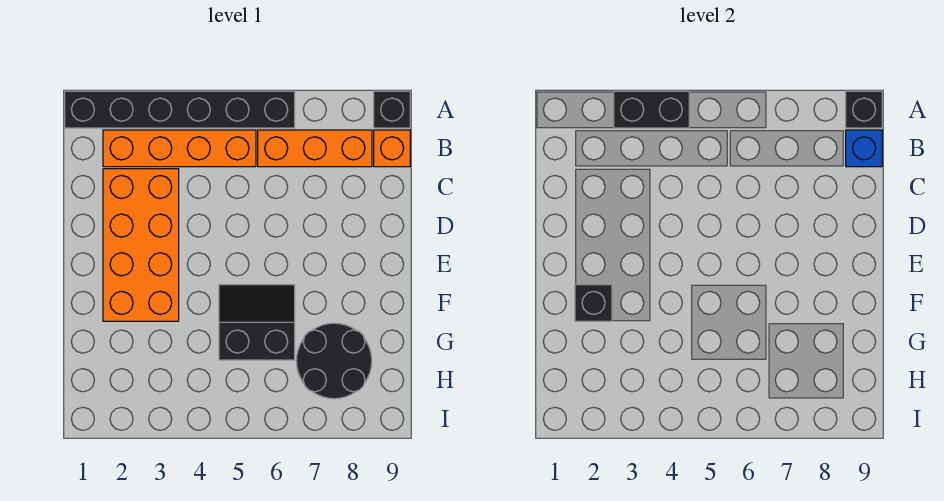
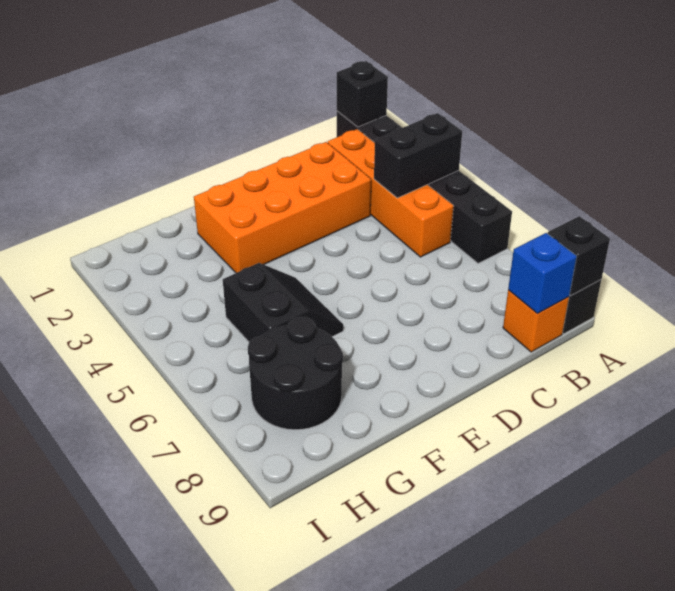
black 1x2 brick [614,91,689,128] -> black 1x2 brick turned to [374,113,462,198]
orange 1x3 brick [258,130,372,167] -> none
black 1x1 brick [575,285,612,321] -> black 1x1 brick moved to [337,61,388,127]

